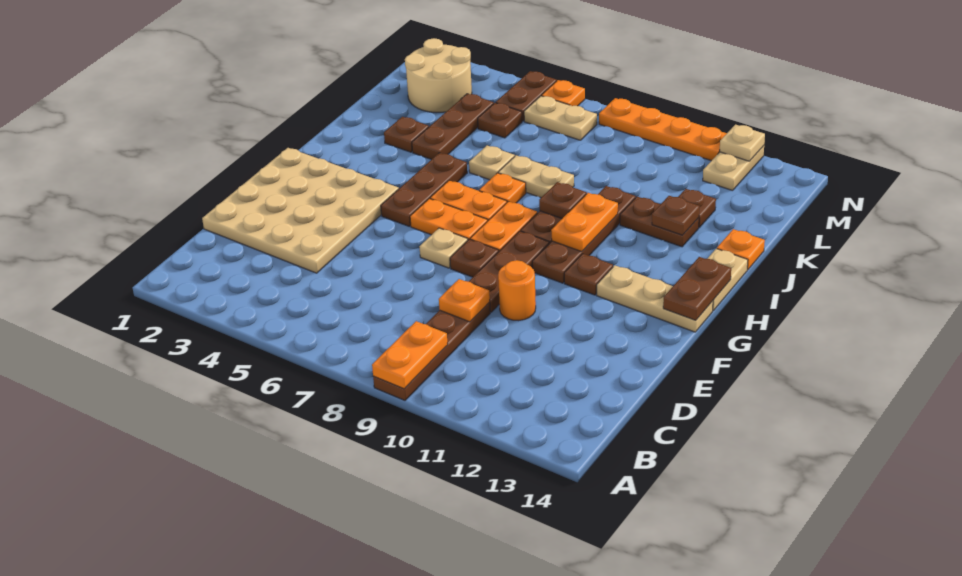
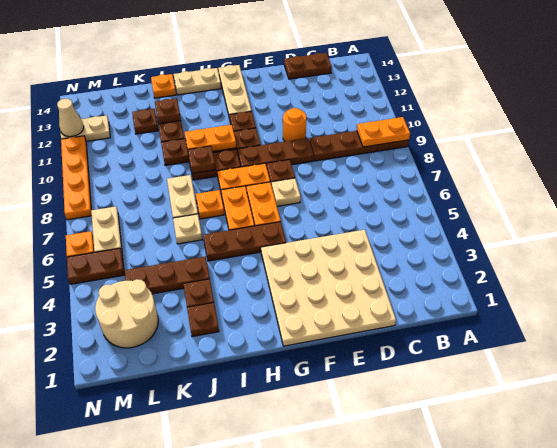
orange 1x1 plate [439,279,490,322] -> none
brown 1x2 plate [663,257,731,320] -> brown 1x2 plate moved to [284,53,332,79]
brown 1x1 plate [478,103,522,138] -> brown 1x1 plate moved to [187,303,219,337]
tan 1x1 plate [720,125,765,161] -> tan 1x1 cone [57,99,84,137]

